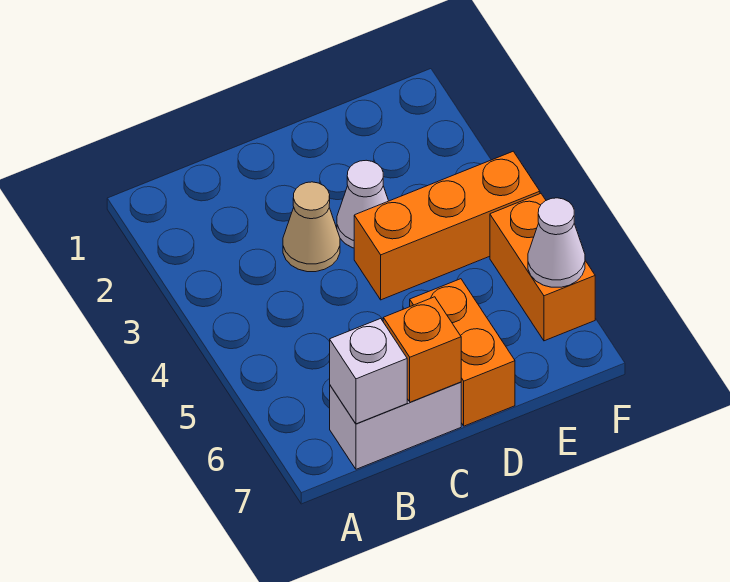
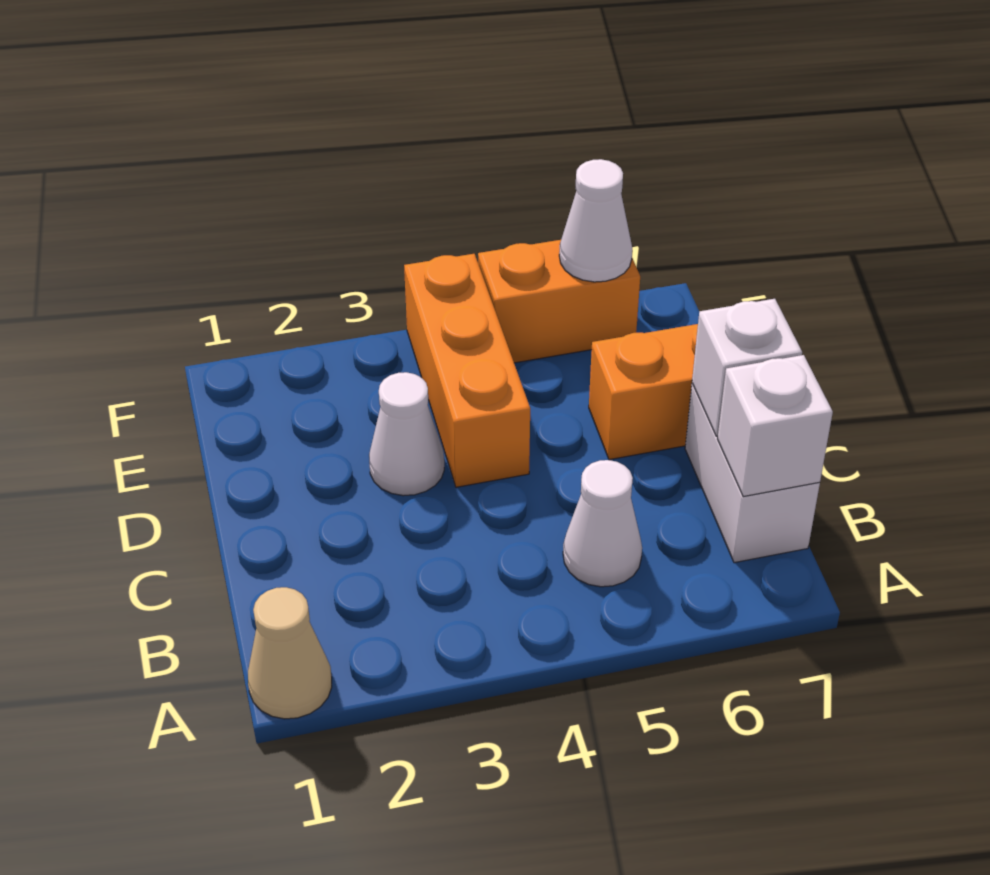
none -> white 1x1 cone [563,460,642,587]
tan 1x1 cone [283,182,340,272] -> tan 1x1 cone moved to [248,587,332,719]
orange 1x1 brick [383,297,461,402] -> white 1x1 brick [692,299,802,436]

